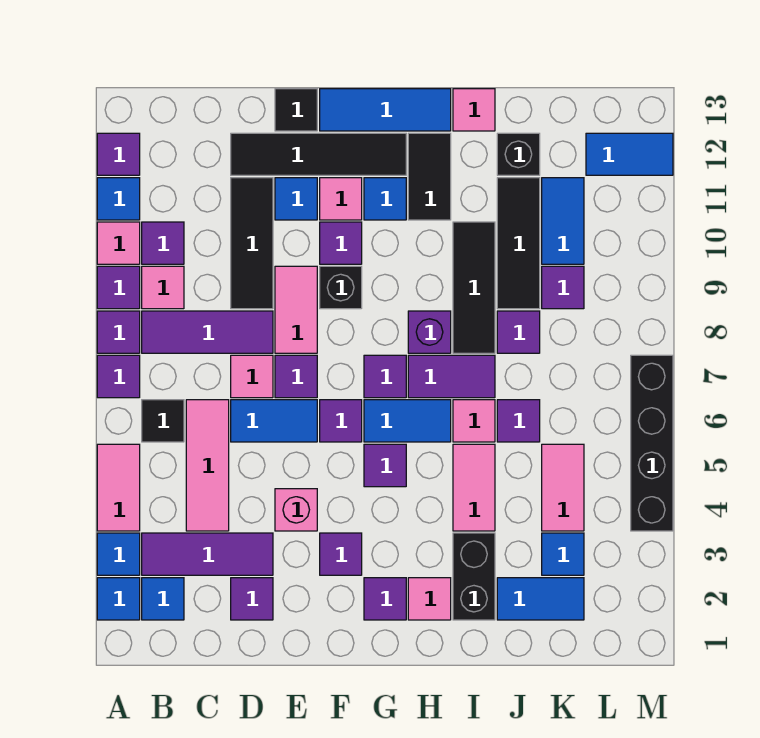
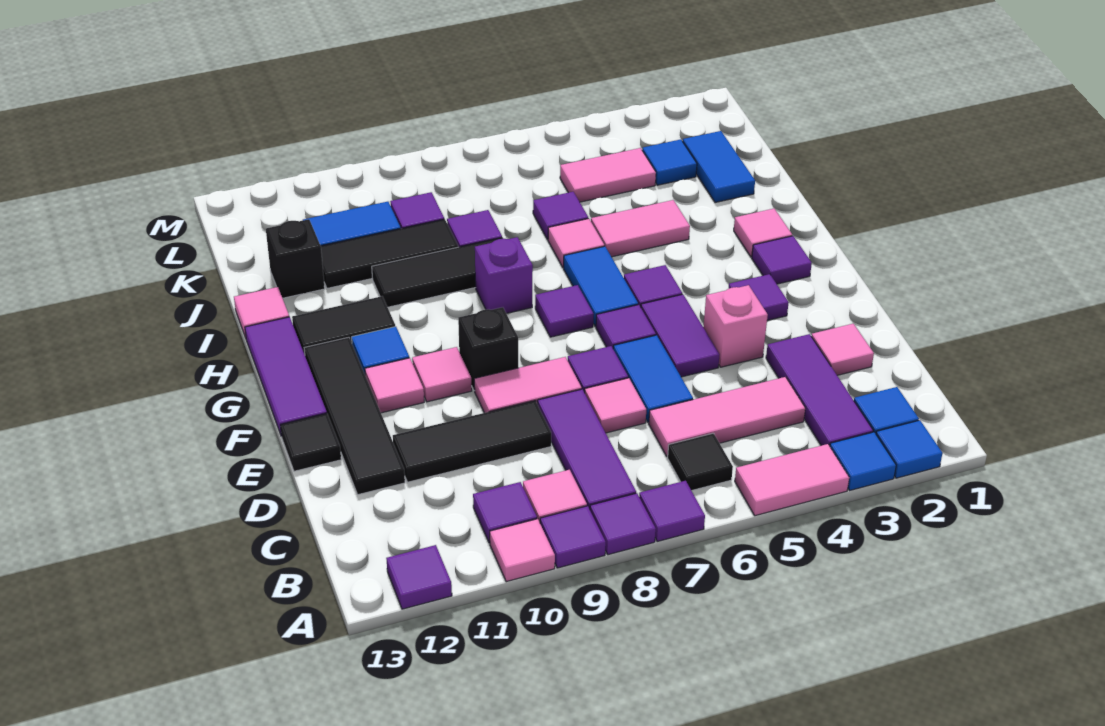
blue 1x1 tile [97,178,140,220] -> none
purple 1x1 tile [231,578,273,620] -> pink 1x1 tile [811,324,874,375]
blue 1x1 tile [275,178,317,220] -> none
purple 1x1 tile [320,222,362,264] -> pink 1x1 tile [412,347,472,402]
blue 1x3 tile [320,89,451,131] -> purple 1x3 tile [245,317,327,436]
purple 1x2 tile [408,355,495,398] -> purple 1x2 tile moved to [641,294,720,377]
black 1x2 brick [453,533,495,620] -> none
blue 1x2 tile [586,133,673,175] -> none
black 1x4 brick [631,355,673,531] -> none

